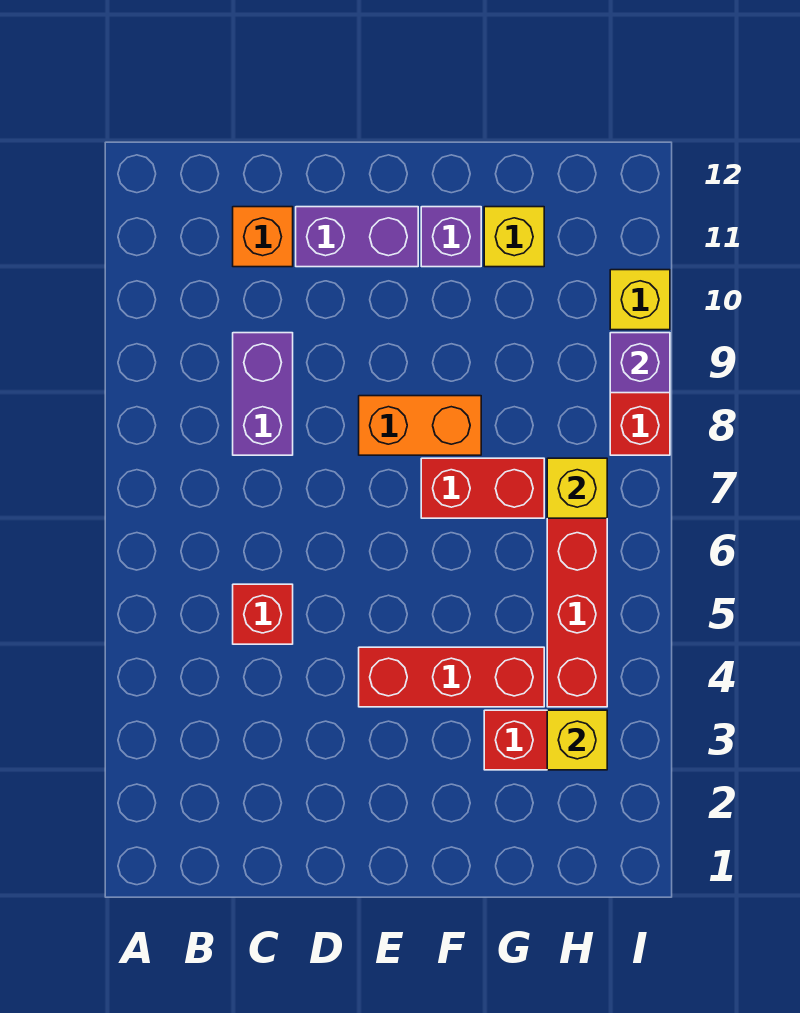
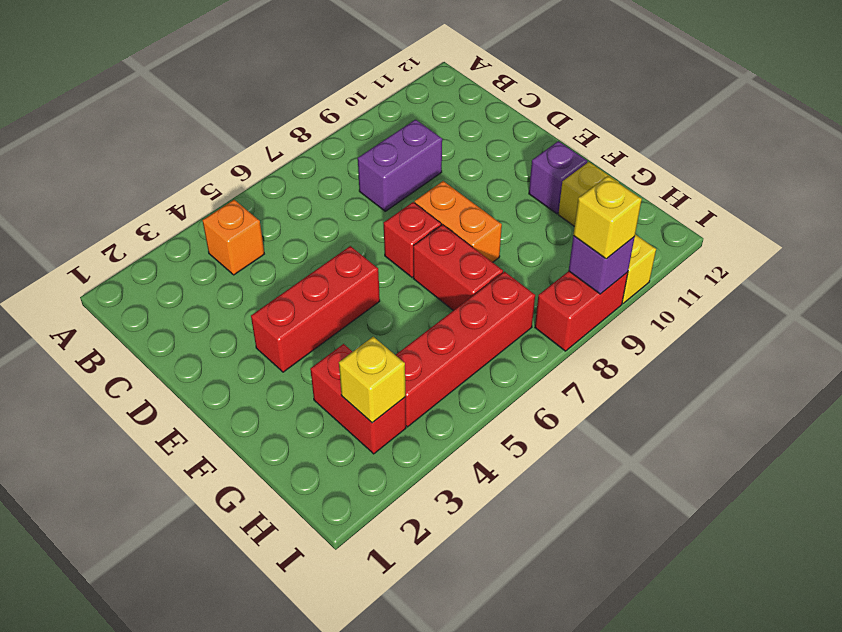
red 1x1 brick [233,584,293,644] -> red 1x1 brick moved to [384,202,441,277]
orange 1x1 brick [233,207,293,267] -> orange 1x1 brick moved to [202,200,264,275]
purple 1x2 brick [296,207,418,267] -> none
red 1x3 brick [359,647,544,707] -> red 1x3 brick turned to [251,246,380,372]
yellow 1x1 brick [547,458,607,518] -> yellow 1x1 brick moved to [573,176,642,259]

